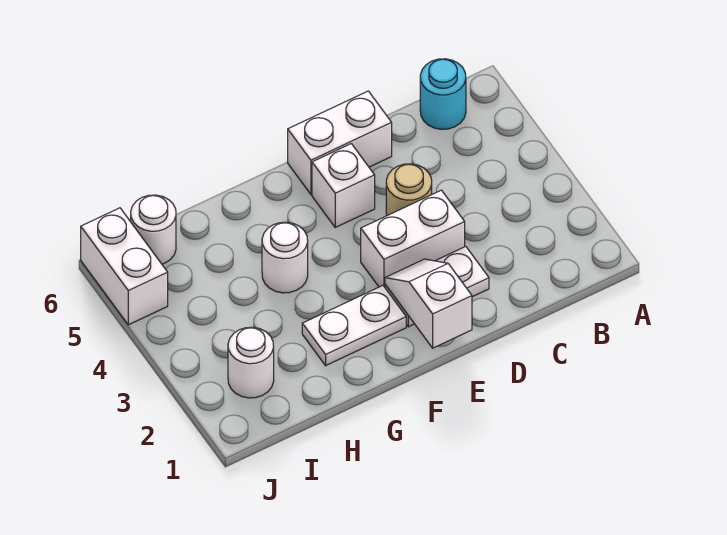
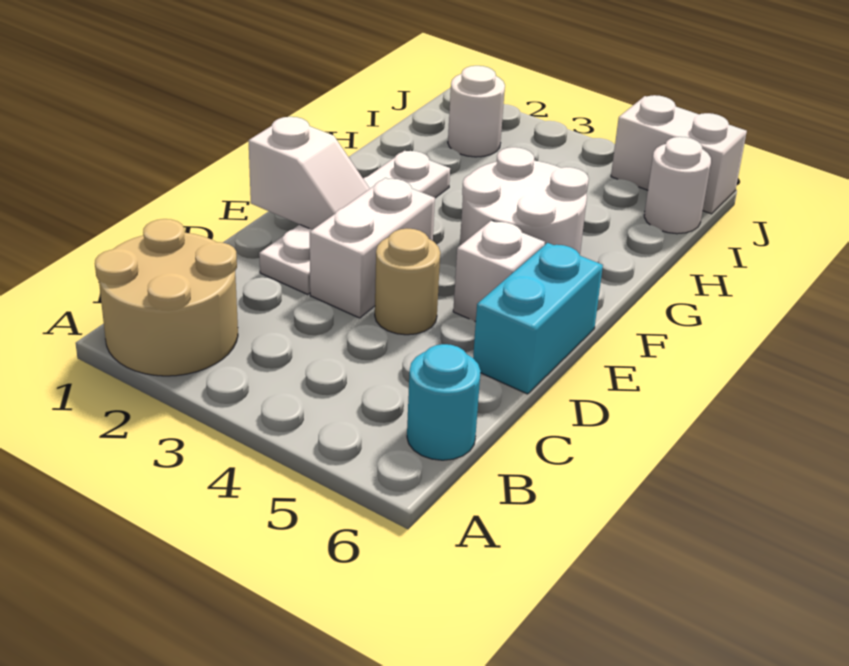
none -> tan 2x2 round brick [95,219,238,376]
white 1x2 brick [288,91,392,194] -> cyan 1x2 brick [473,243,603,394]
white 1x1 round brick [262,222,308,293] -> white 2x2 round brick [460,147,589,254]

